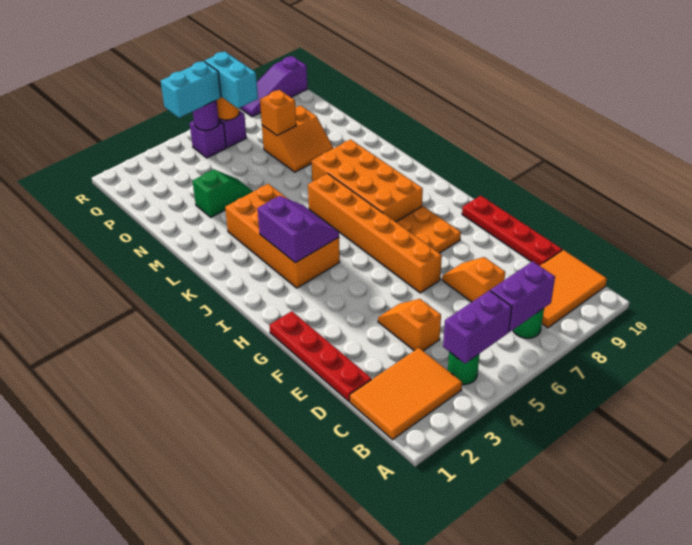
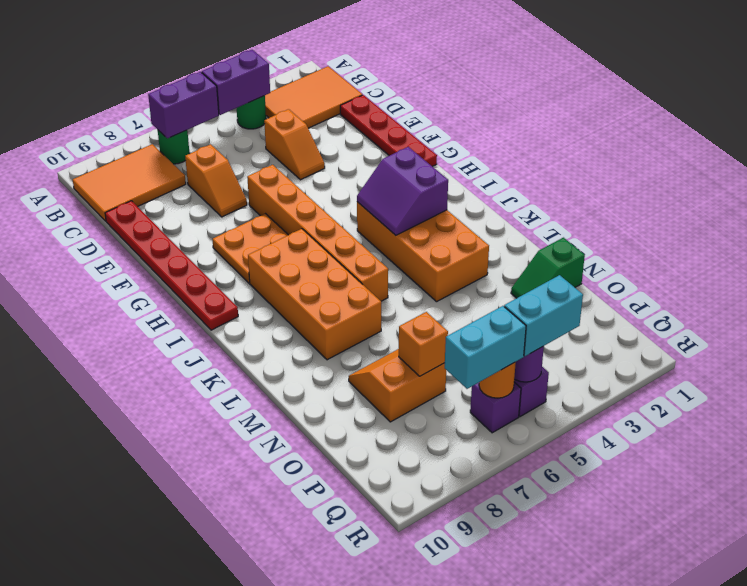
red 1x4 plate [462,196,562,266] -> red 1x6 plate [105,201,238,330]
green 1x2 slope [193,170,253,217] -> green 1x2 slope moved to [511,238,585,298]
cyan 1x2 brick [204,51,258,108] -> cyan 1x2 brick turned to [445,306,526,389]
purple 1x3 slope [240,56,308,117] -> none

